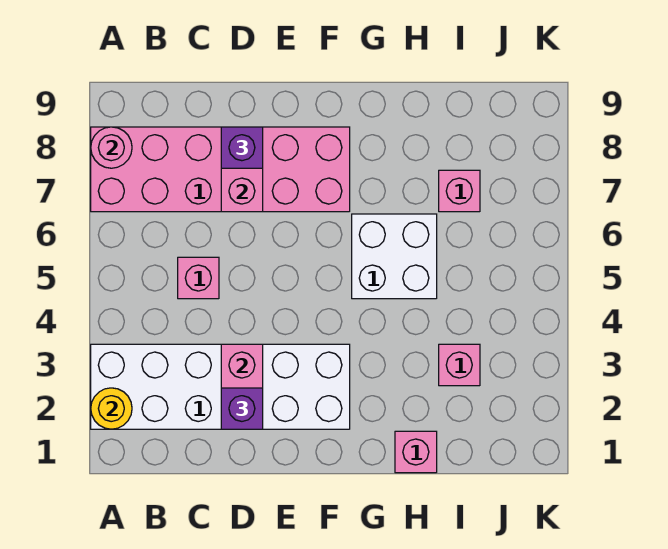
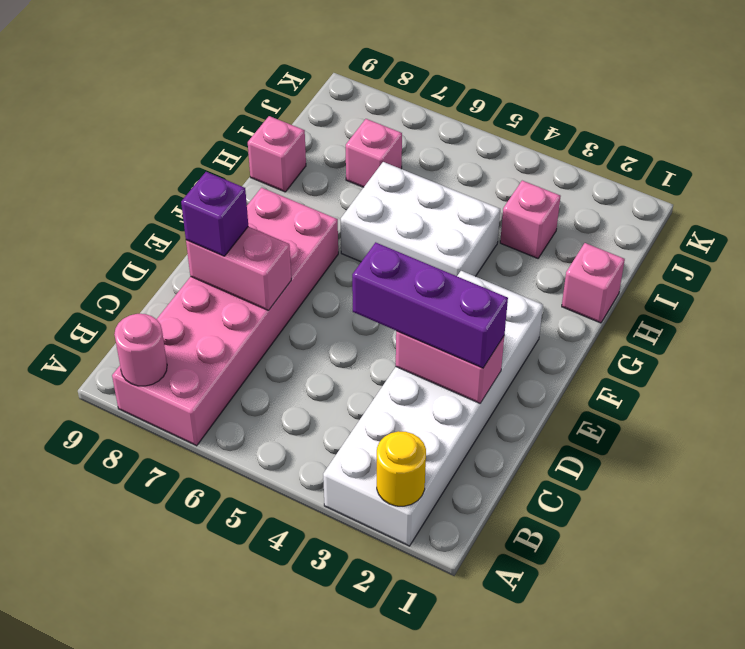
pink 1x1 brick [178,257,219,299] -> pink 1x1 brick moved to [248,116,306,192]
purple 1x1 brick [221,388,263,429] -> purple 1x3 brick [352,242,508,368]
white 2x2 brick [352,214,437,299] -> white 2x3 brick [341,162,500,276]

